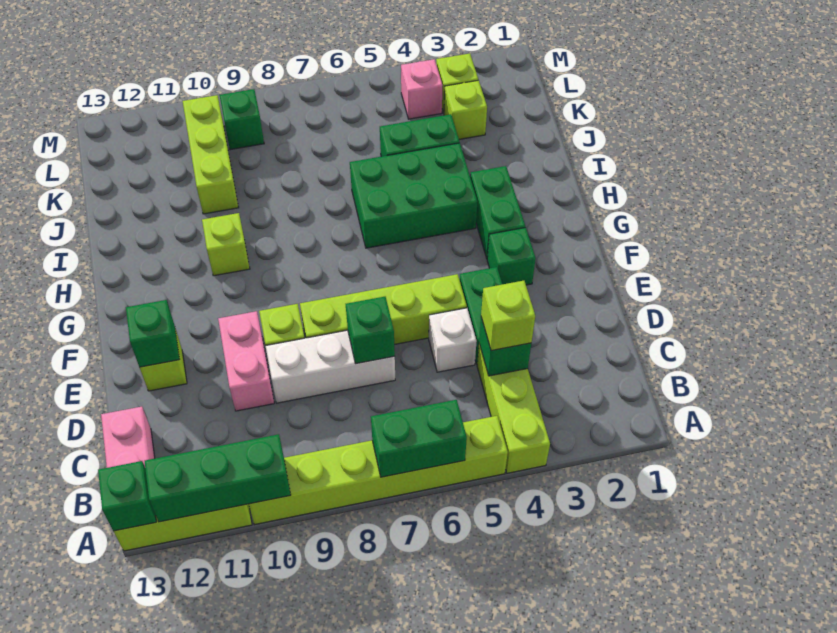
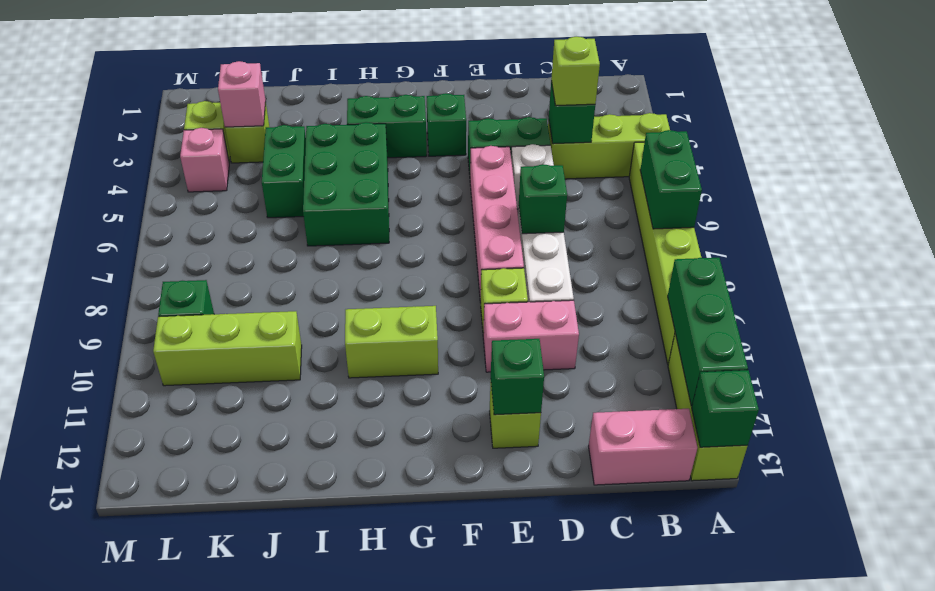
lime 1x4 brick [300,274,467,345] -> pink 1x4 brick [470,146,524,303]
lime 1x1 brick [202,213,250,276] -> lime 1x2 brick [345,306,438,378]
none -> pink 1x1 brick [218,61,266,127]

